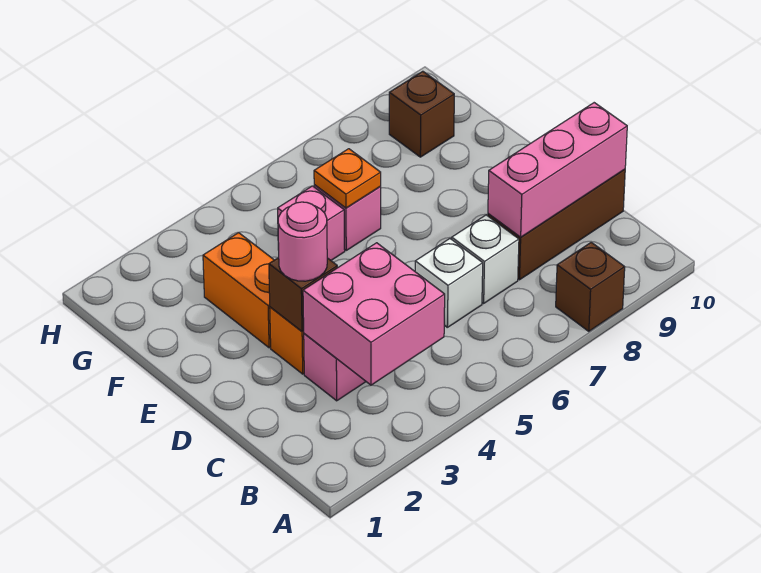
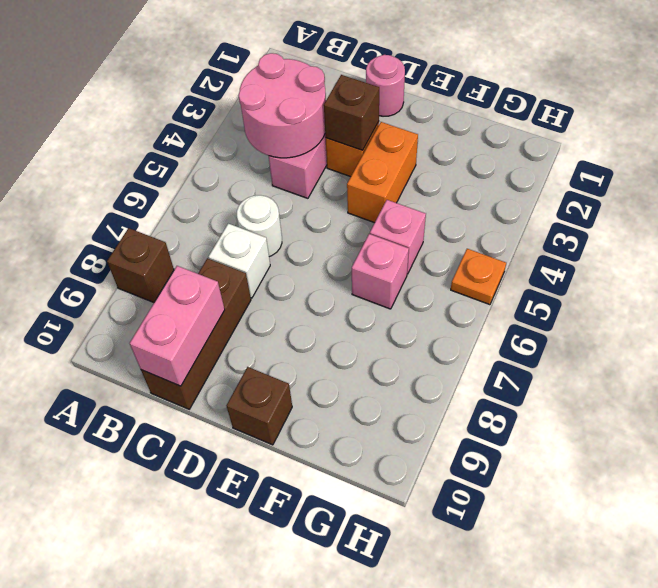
pink 2x2 brick [303,243,445,385] -> pink 2x2 round brick [239,53,326,158]
white 1x1 brick [415,239,483,327] -> white 1x1 round brick [237,195,282,257]
pink 1x3 brick [488,103,627,237] -> pink 1x2 brick [130,266,225,386]
pink 1x1 round brick [278,202,327,281] -> pink 1x1 round brick moved to [366,55,405,116]
orange 1x2 brick [203,233,274,348] -> orange 1x2 brick turned to [347,122,418,223]
orange 1x1 plate [314,149,381,208] -> orange 1x1 plate moved to [451,249,506,305]
brown 1x1 brick [389,71,454,157] -> brown 1x1 brick moved to [227,367,292,445]

